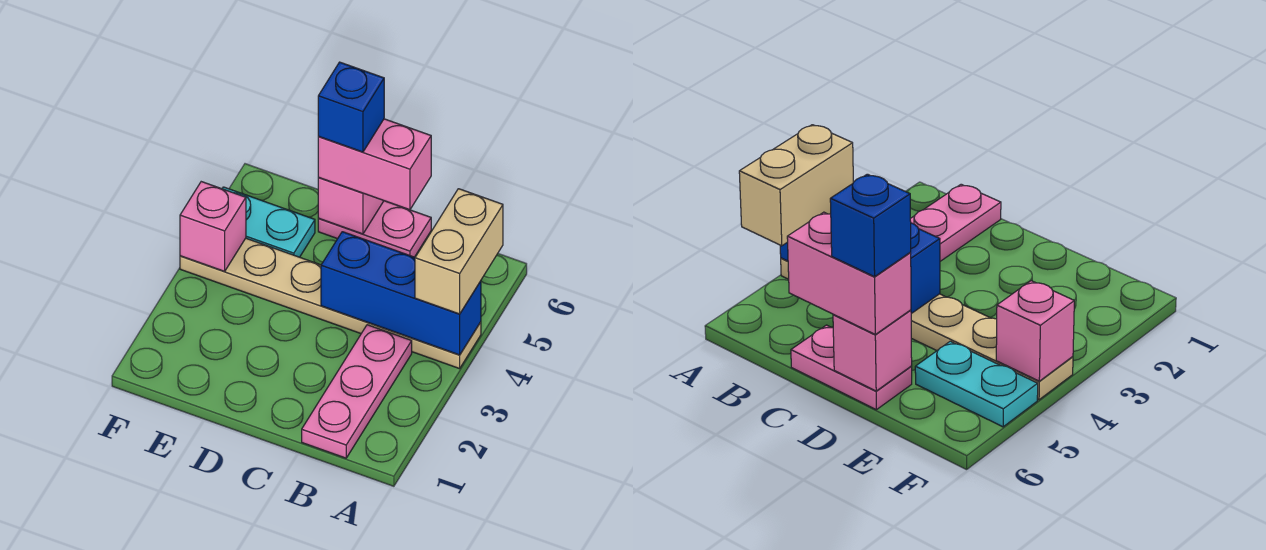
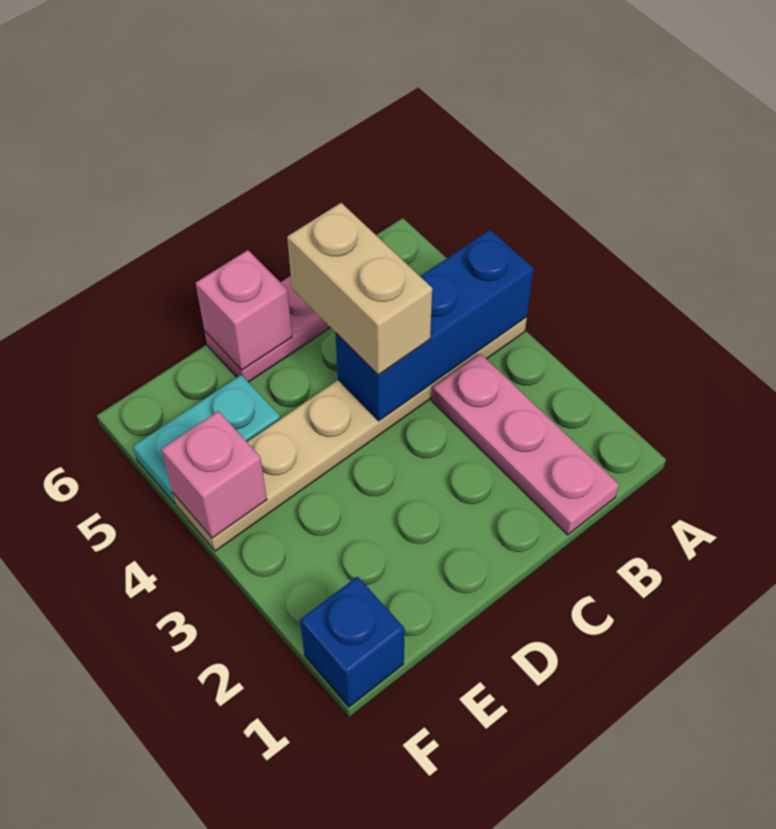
tan 1x2 brick [415,189,503,314] -> tan 1x2 brick moved to [287,203,432,375]
pink 1x2 brick [318,119,431,210] -> none
blue 1x1 brick [318,62,384,152] -> blue 1x1 brick moved to [300,577,405,707]

